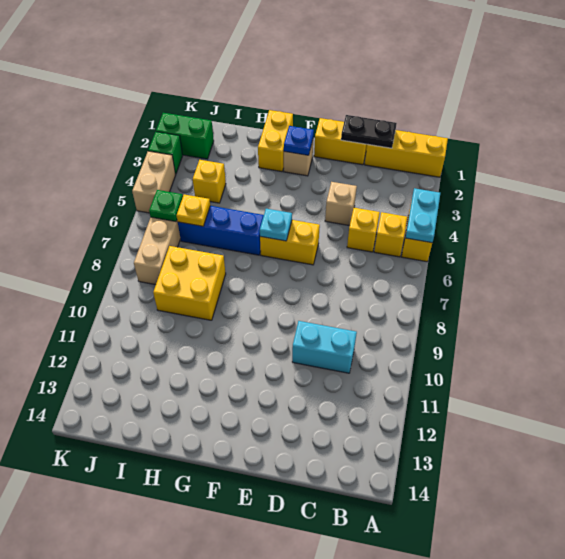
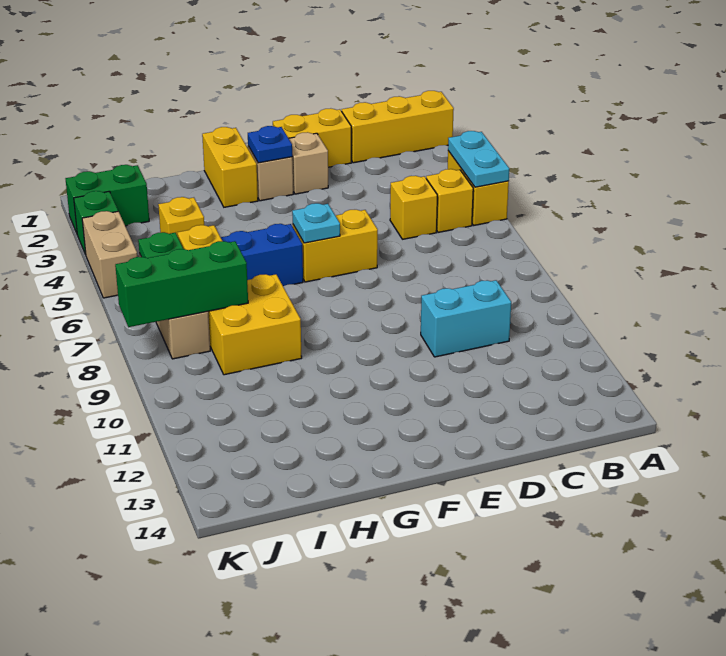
black 1x2 plate [341,115,397,148] -> none
tan 1x1 brick [325,182,357,226] -> tan 1x1 brick moved to [289,132,328,194]
none -> green 1x3 brick [115,241,248,327]

